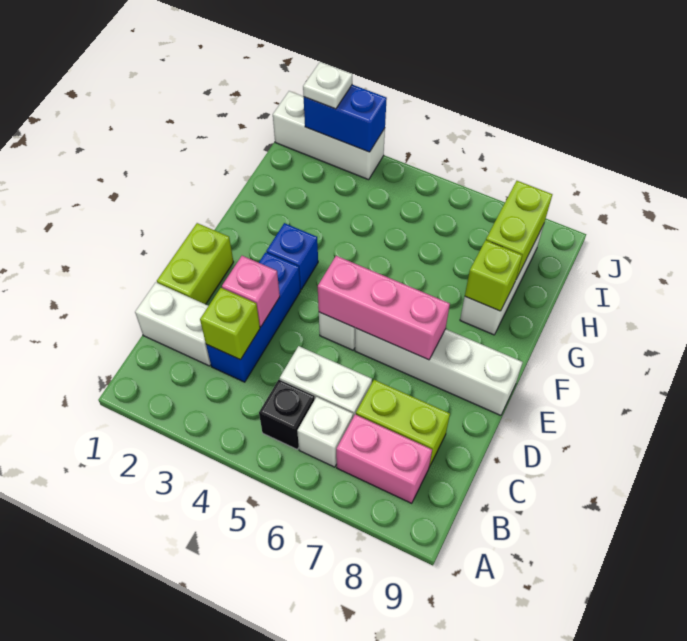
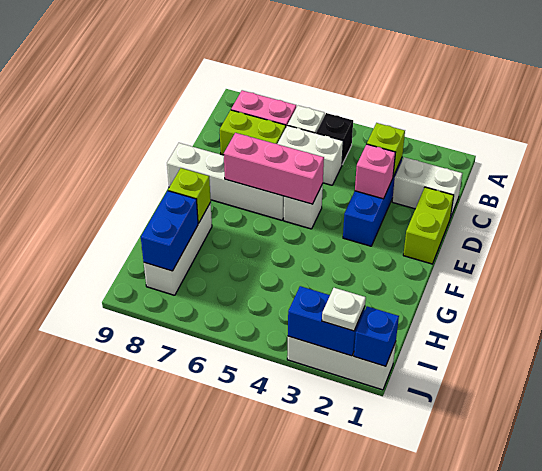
blue 1x1 brick [266,223,318,289] -> blue 1x1 brick moved to [354,306,399,366]
lime 1x2 brick [486,181,552,279] -> blue 1x2 brick [141,191,198,271]

